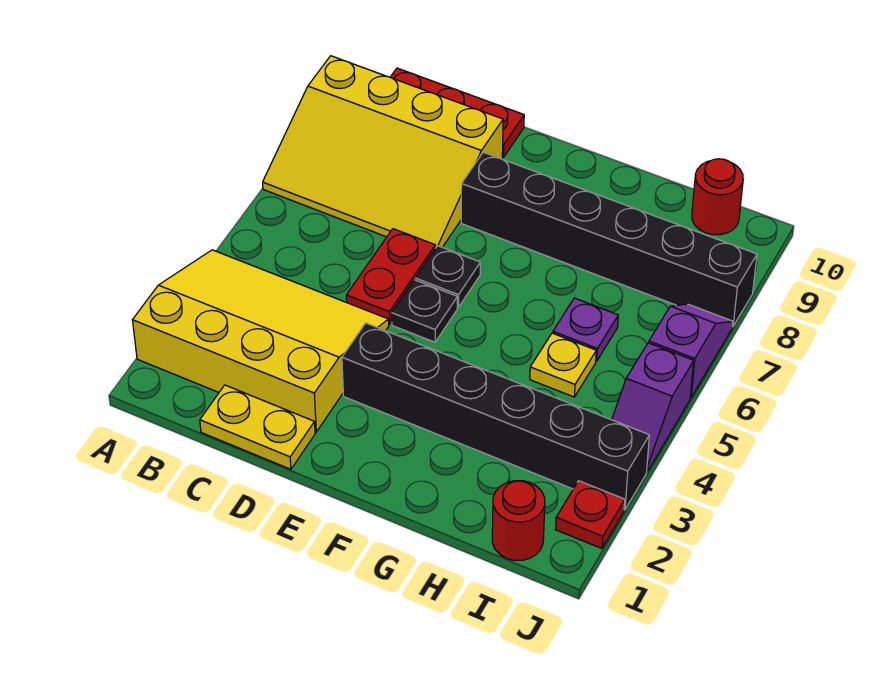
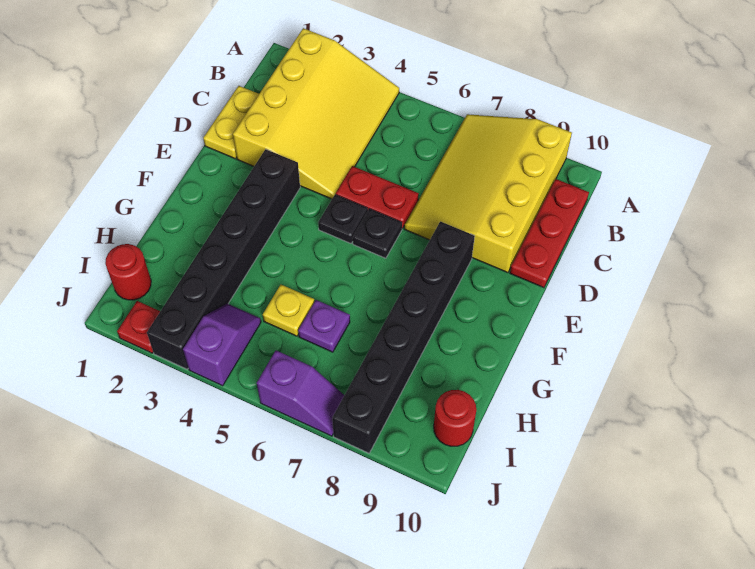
purple 1x2 slope [612,343,694,472] -> purple 1x2 slope turned to [183,304,261,386]

